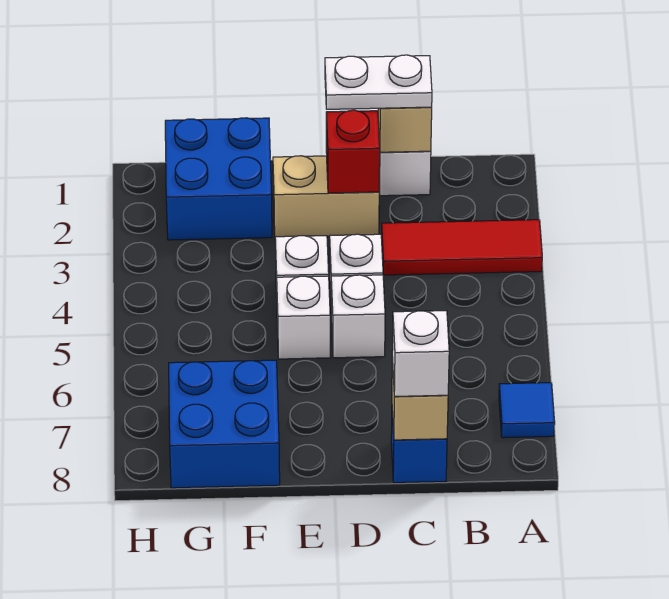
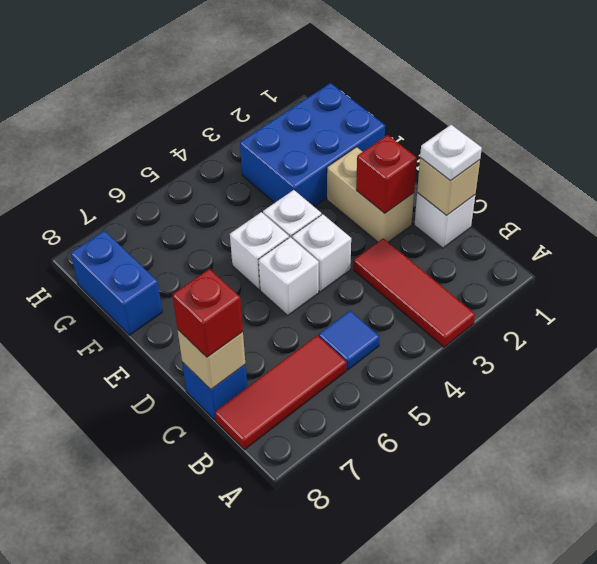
blue 1x1 tile [499,383,555,438] -> blue 1x1 tile moved to [319,311,379,370]
none -> red 1x3 tile [215,335,346,450]
white 1x2 plate [325,55,432,109] -> white 1x1 plate [420,125,482,181]
white 1x1 brick [392,311,449,396] -> red 1x1 brick [172,269,243,357]
blue 2x2 brick [165,118,272,240] -> blue 2x3 brick [240,83,385,206]
blue 2x2 brick [169,360,280,488] -> blue 1x2 brick [71,231,162,335]

